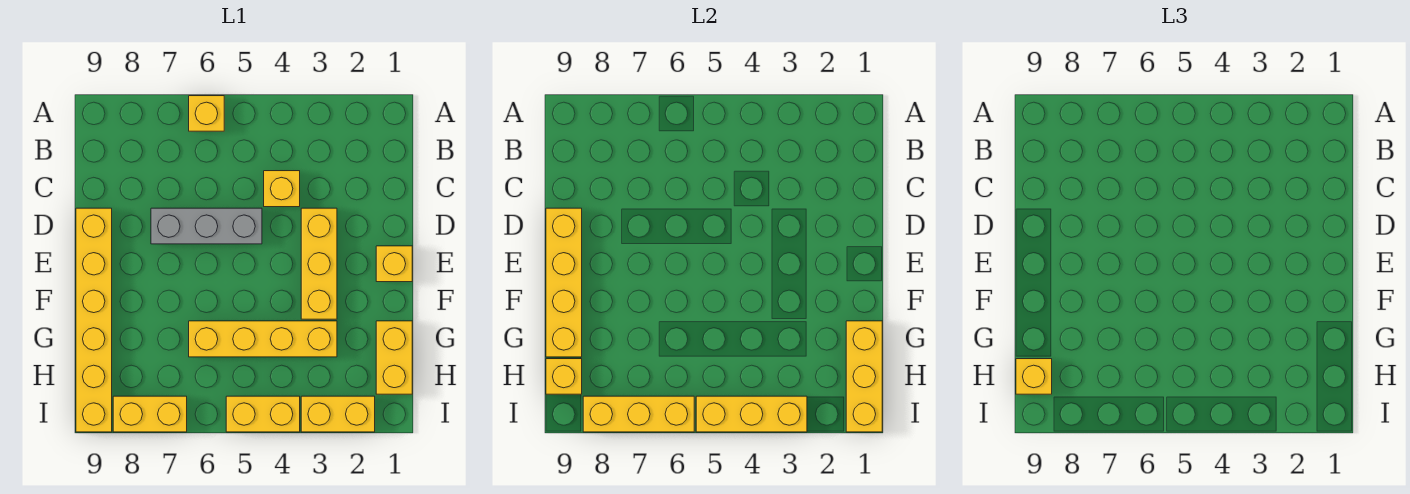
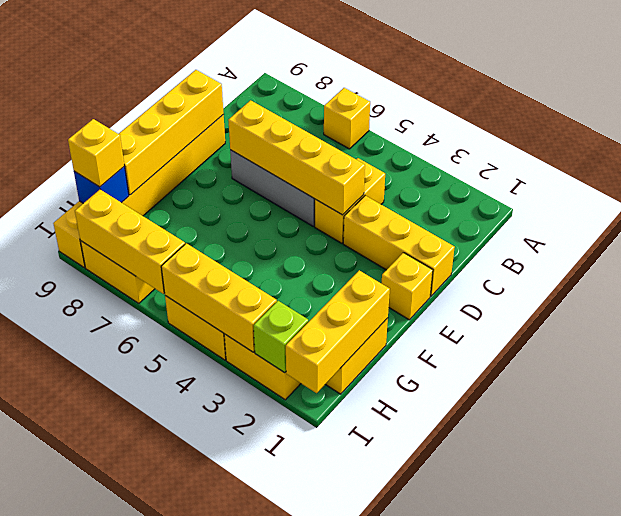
yellow 1x1 brick [264,171,300,207] -> yellow 1x2 brick [315,158,385,243]
yellow 1x3 brick [301,208,337,319] -> yellow 1x3 brick turned to [343,196,455,296]
yellow 1x4 brick [189,321,337,357] -> yellow 1x4 brick moved to [228,100,365,215]
yellow 1x1 brick [546,359,582,394] -> blue 1x1 brick [74,167,129,203]
none -> lime 1x1 brick [254,301,308,373]

